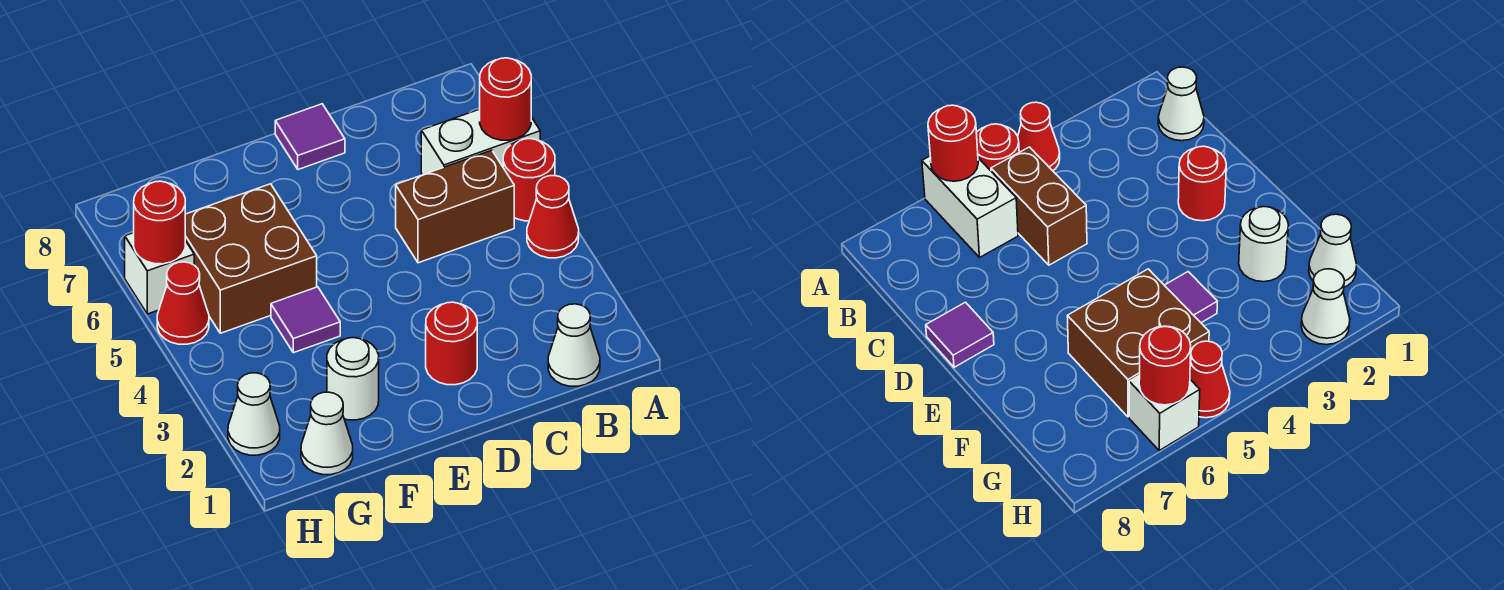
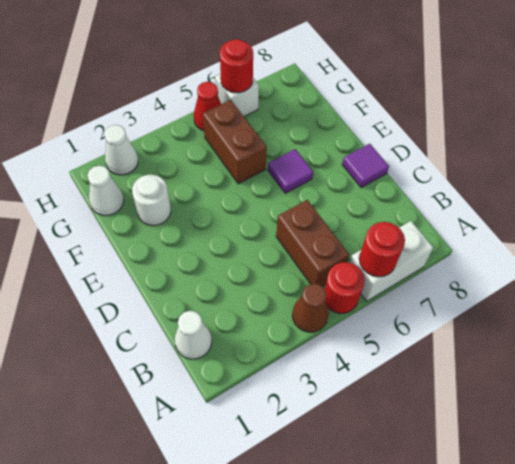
red 1x1 cone [527,176,579,258] -> brown 1x1 cone [292,284,329,332]
white 1x2 brick [421,109,540,175] -> white 1x2 brick turned to [350,221,433,301]
red 1x1 round brick [426,302,477,385] -> none
purple 1x1 tile [271,287,340,353] -> purple 1x1 tile moved to [268,149,313,193]
brown 2x2 brick [185,184,317,333] -> brown 1x2 brick [203,100,267,184]

